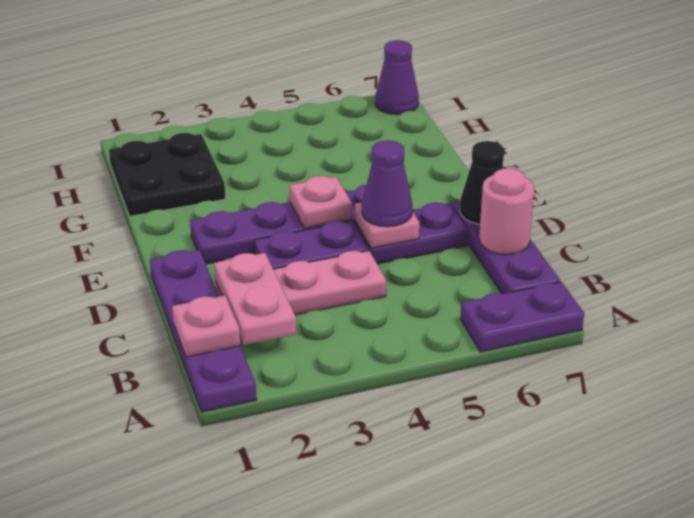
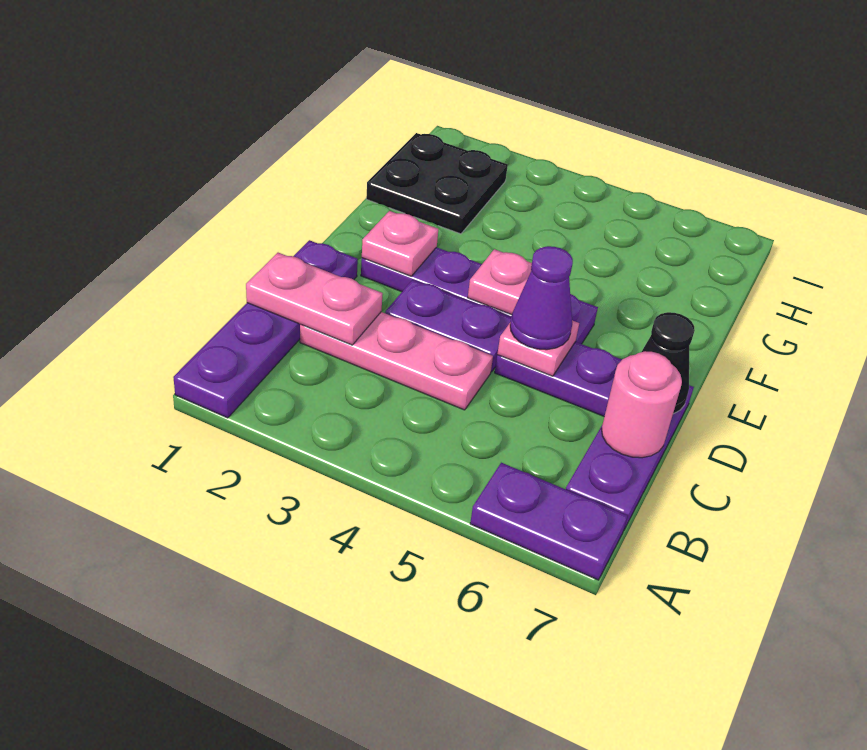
pink 1x1 plate [172,296,240,357] -> pink 1x1 plate moved to [362,211,438,276]
pink 1x2 plate [214,253,296,345] -> pink 1x2 plate turned to [246,253,383,345]
purple 1x1 cone [375,40,419,115] -> none

